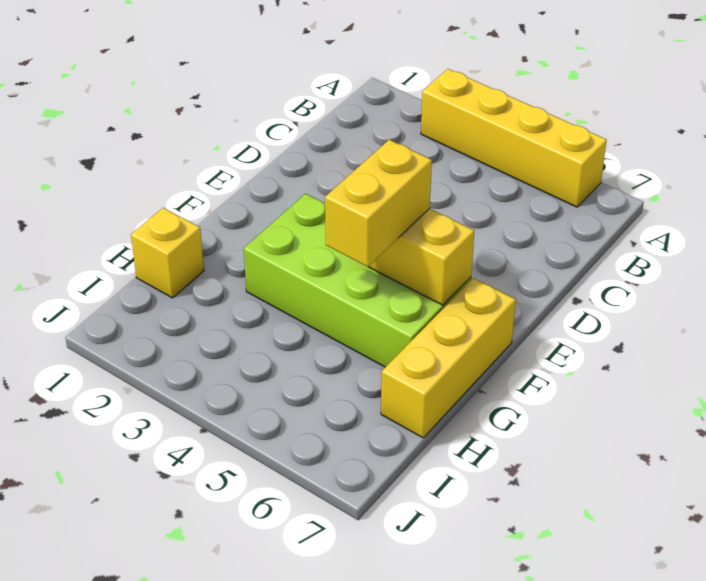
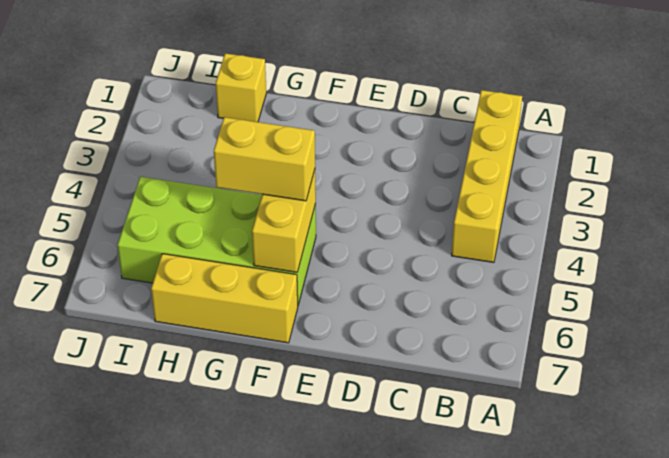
yellow 1x4 brick [421,69,607,207] -> yellow 1x4 brick moved to [452,90,522,262]
lime 2x4 brick [244,194,471,367] -> lime 2x4 brick turned to [118,177,316,305]

